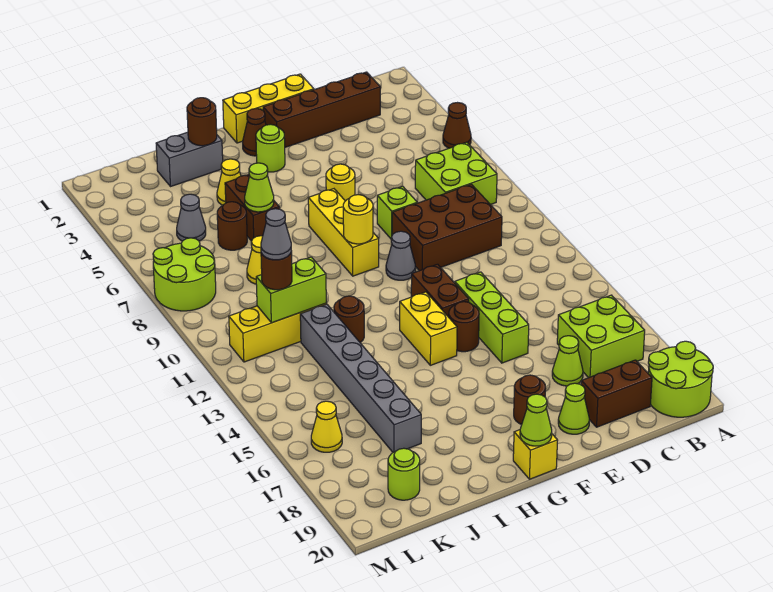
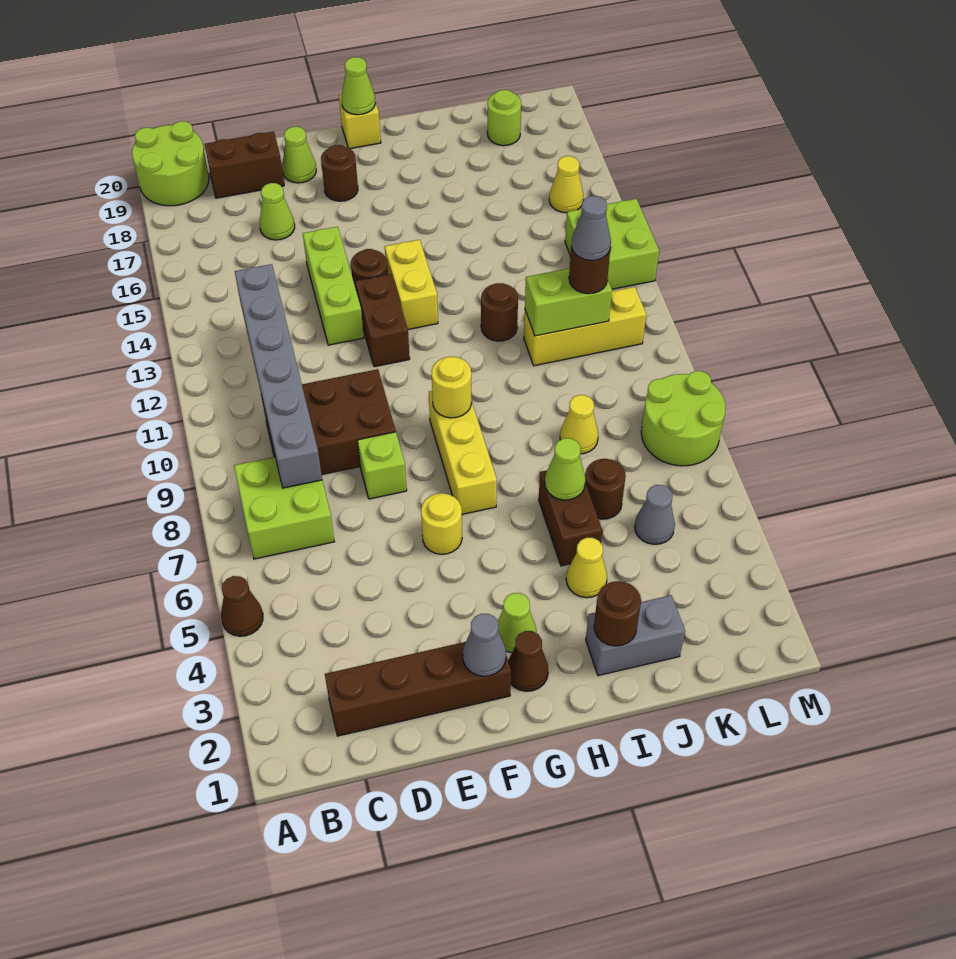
lime 2x2 brick [557,295,645,378] -> lime 2x2 brick moved to [565,199,659,289]
yellow 1x3 brick [223,74,314,143] -> none
grey 1x1 cone [386,231,416,280] -> grey 1x1 cone moved to [463,614,506,676]
lime 1x1 round brick [256,124,285,172] -> lime 1x1 cone [498,593,536,653]
grey 1x6 brick [300,304,421,452] -> grey 1x6 brick moved to [235,264,322,488]

